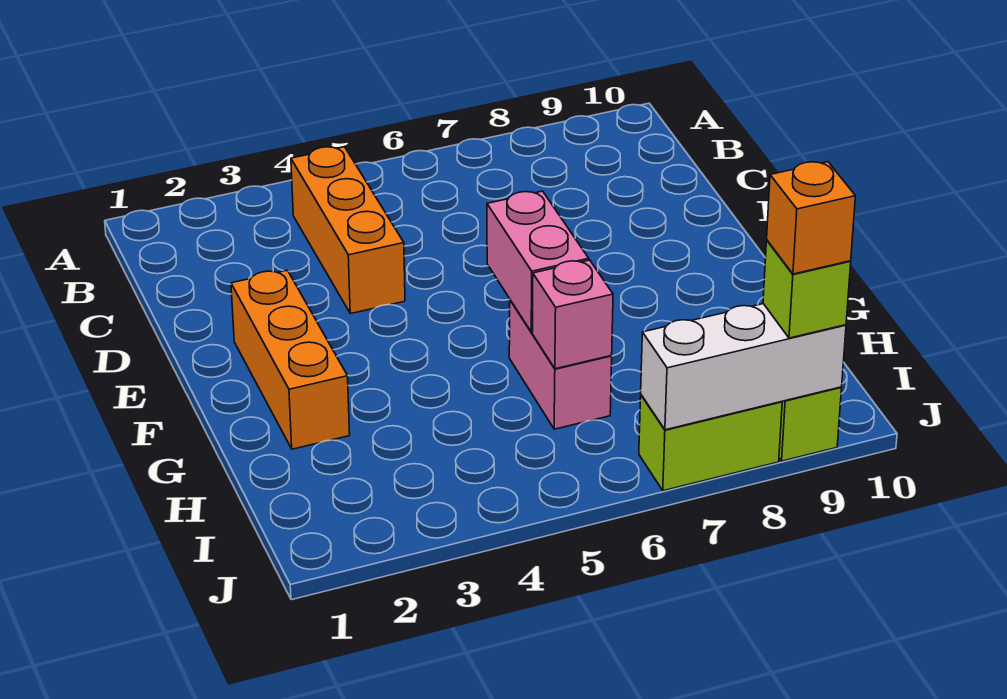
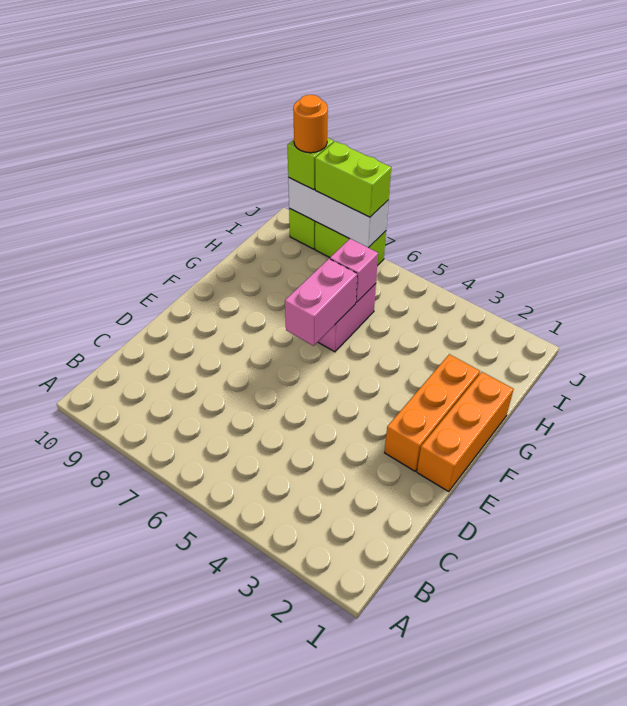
orange 1x3 brick [291,147,405,314] -> orange 1x3 brick moved to [417,372,514,492]
none -> lime 1x2 brick [315,141,391,217]
orange 1x1 brick [767,162,855,274] -> orange 1x1 round brick [293,95,328,153]

